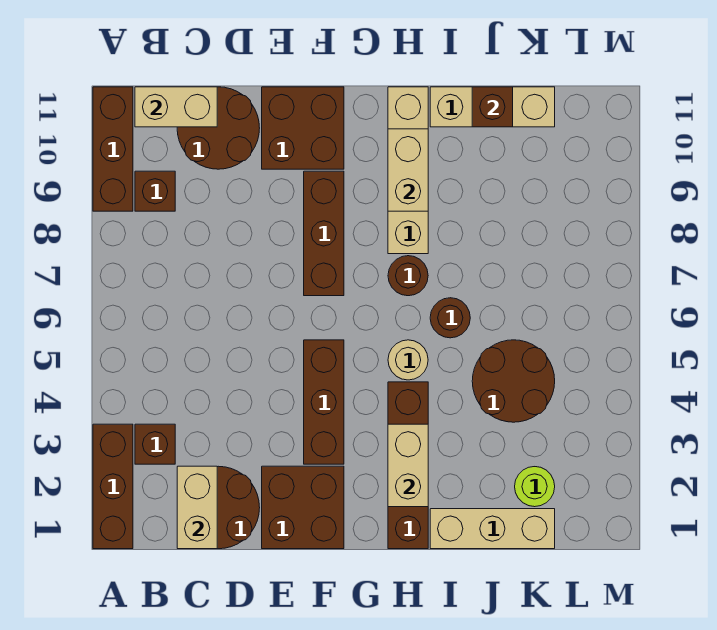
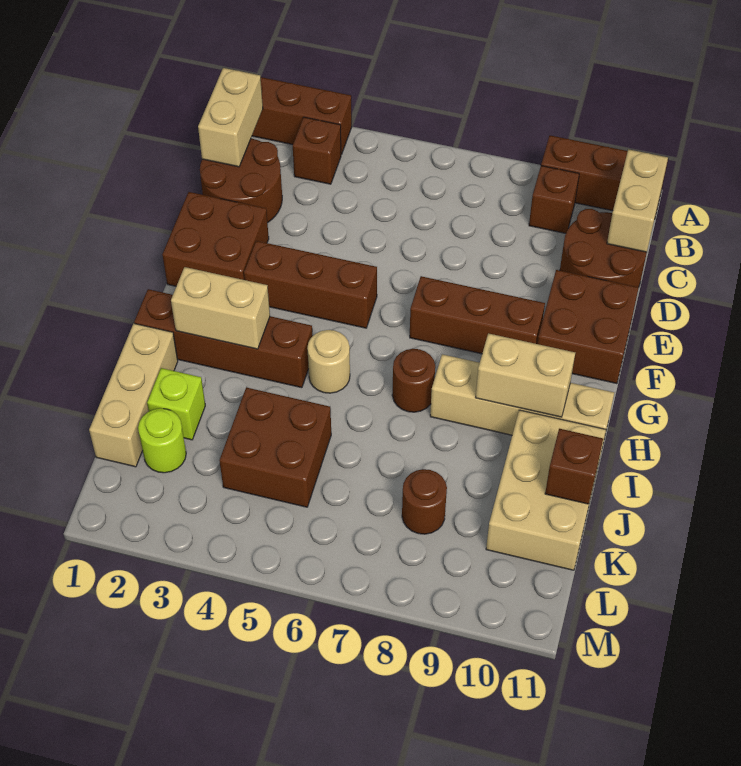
tan 1x2 brick [177,466,217,549] -> tan 1x2 brick turned to [198,68,263,167]
brown 1x1 round brick [430,298,470,338] -> brown 1x1 round brick moved to [402,469,447,534]
tan 1x3 brick [430,87,555,127] -> tan 2x3 brick [486,410,606,570]
none -> lime 1x1 brick [147,368,205,440]
brown 2x2 round brick [472,340,555,422] -> brown 2x2 brick [220,387,331,507]

